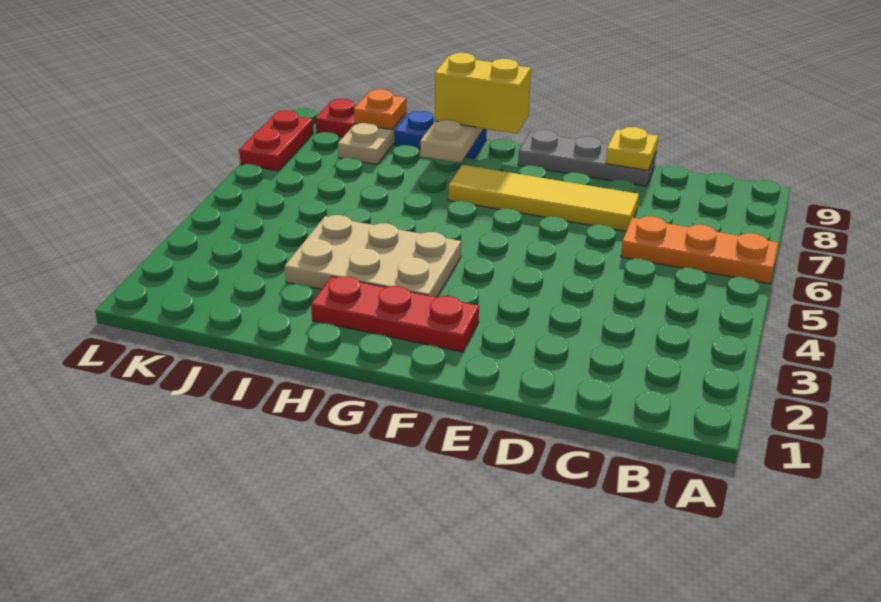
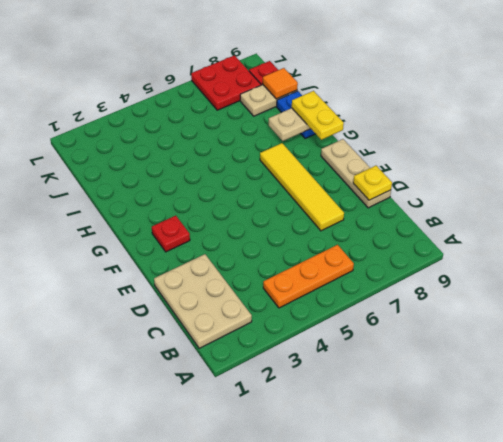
orange 1x3 plate [621,216,778,284] -> orange 1x3 plate turned to [263,245,354,308]
grey 1x3 plate [518,130,656,186] -> tan 1x3 plate [321,139,391,208]
red 1x3 plate [311,276,479,352] -> red 1x1 plate [152,216,190,252]
tan 2x3 plate [285,215,461,297] -> tan 2x3 plate moved to [154,254,252,348]
yellow 1x2 brick [435,53,531,133] -> yellow 1x2 plate [292,91,344,140]
orange 1x1 plate [354,89,407,130] -> orange 1x1 tile [263,68,298,99]
red 1x2 plate [239,110,314,171] -> red 2x2 plate [191,55,261,110]

